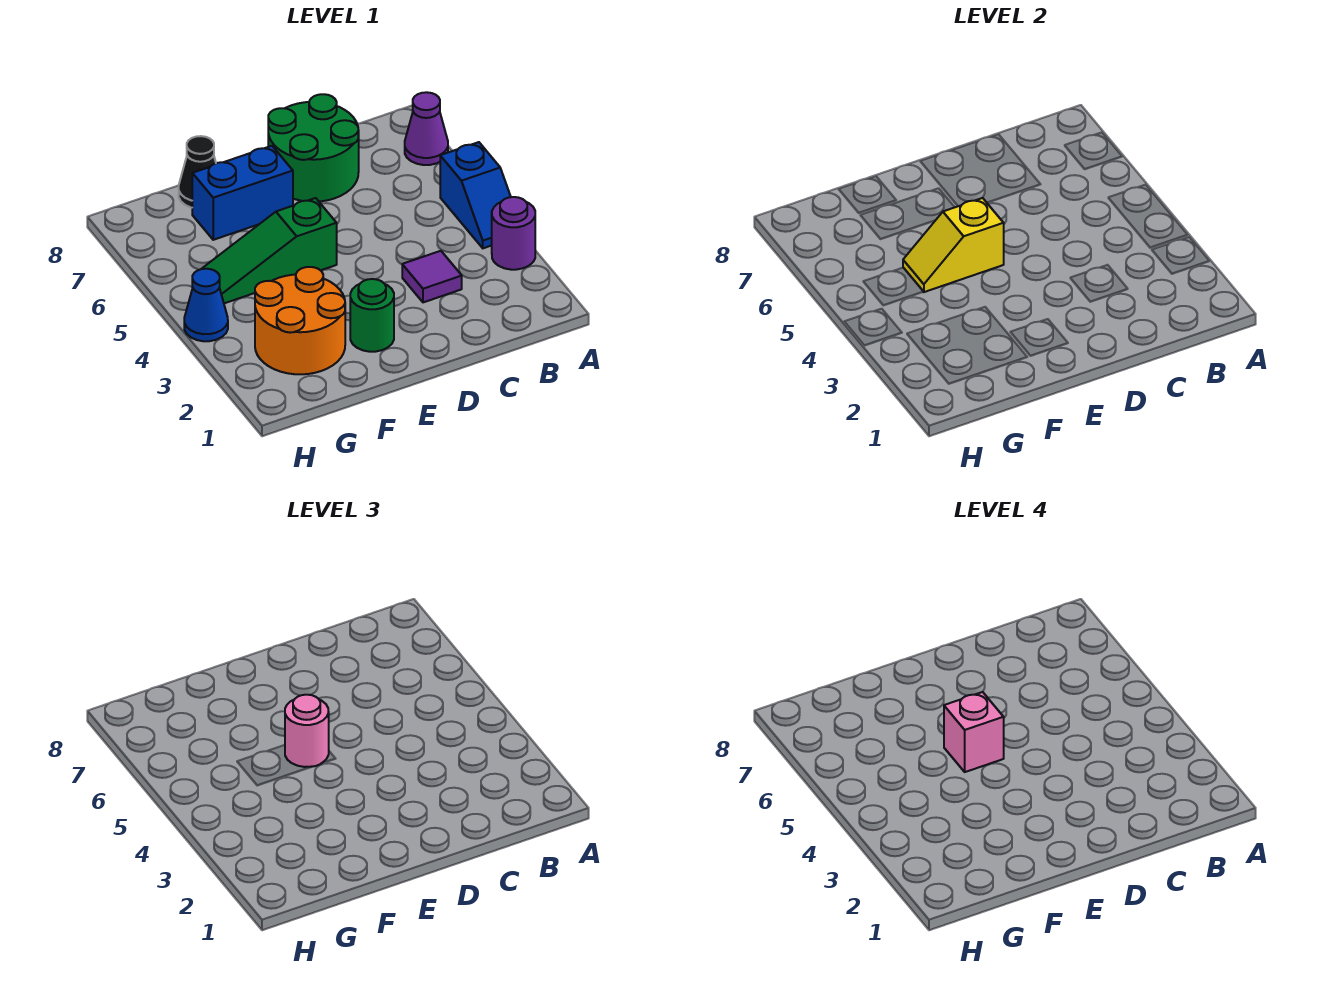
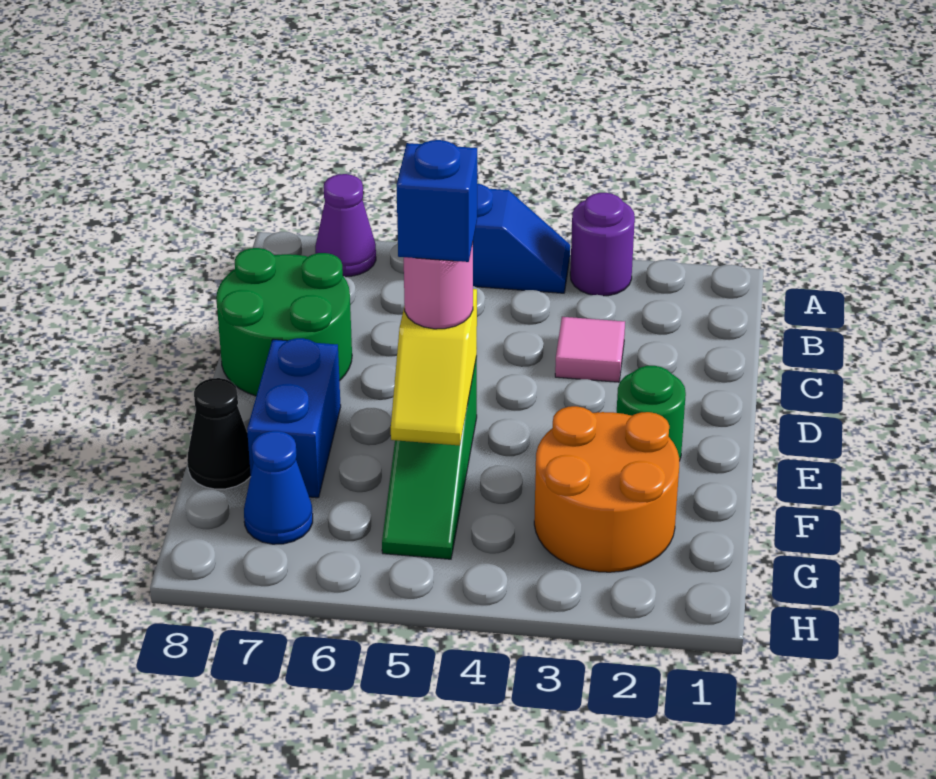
purple 1x1 tile [402,251,462,302] -> pink 1x1 tile [555,317,625,382]
pink 1x1 brick [944,692,1004,772] -> blue 1x1 brick [397,140,477,262]
blue 1x1 cone [184,269,228,341] -> blue 1x1 cone moved to [244,431,313,544]

